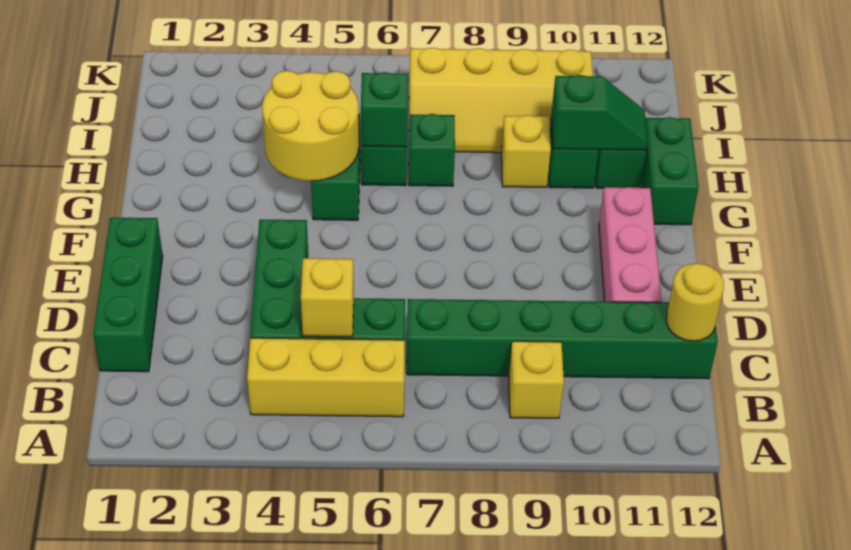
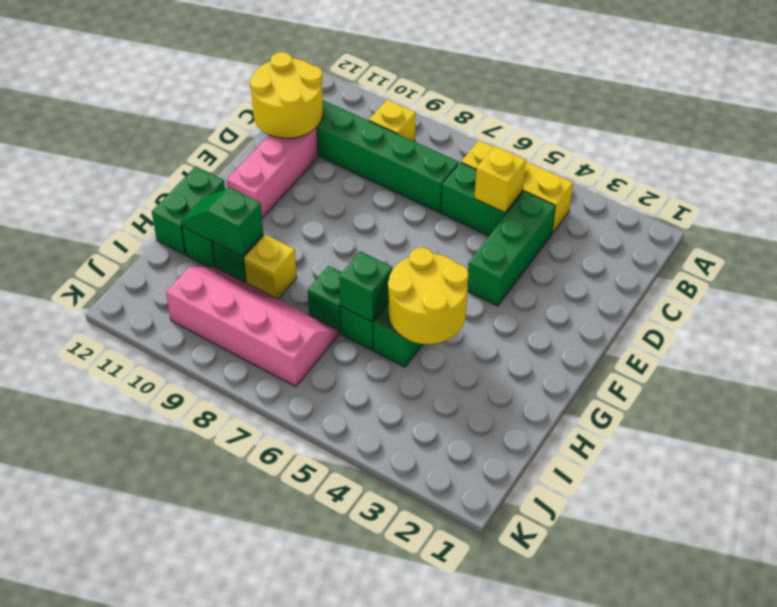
green 1x3 brick [93,218,163,372] -> none
yellow 1x1 round brick [666,263,724,341] -> yellow 2x2 round brick [250,52,323,138]
yellow 2x4 slope [409,48,593,153] -> pink 2x4 slope [166,267,339,387]

